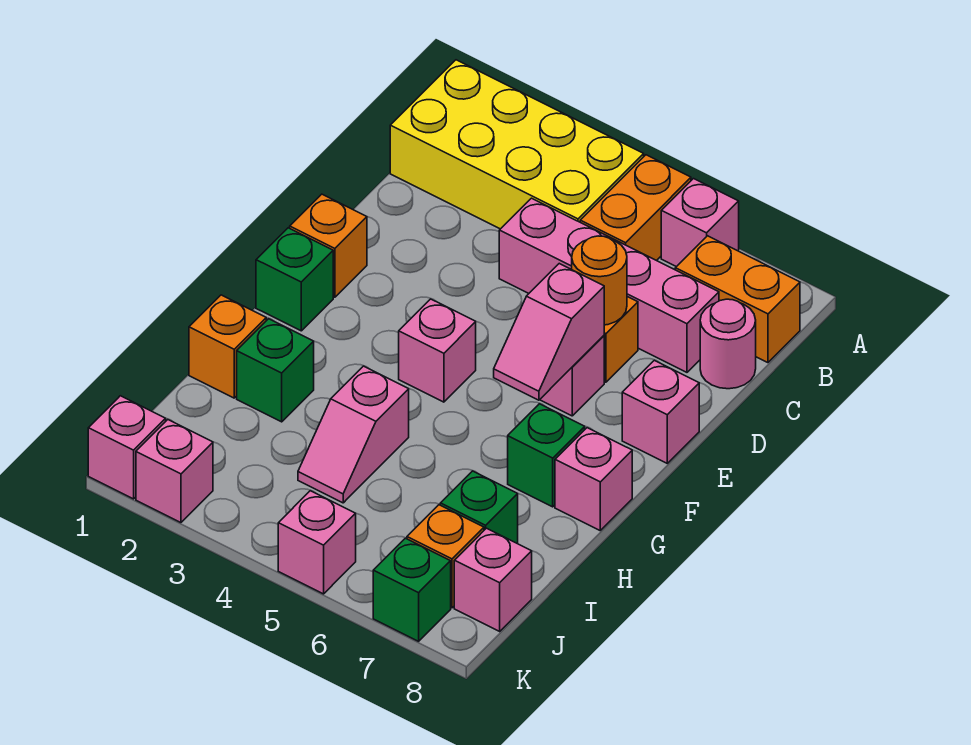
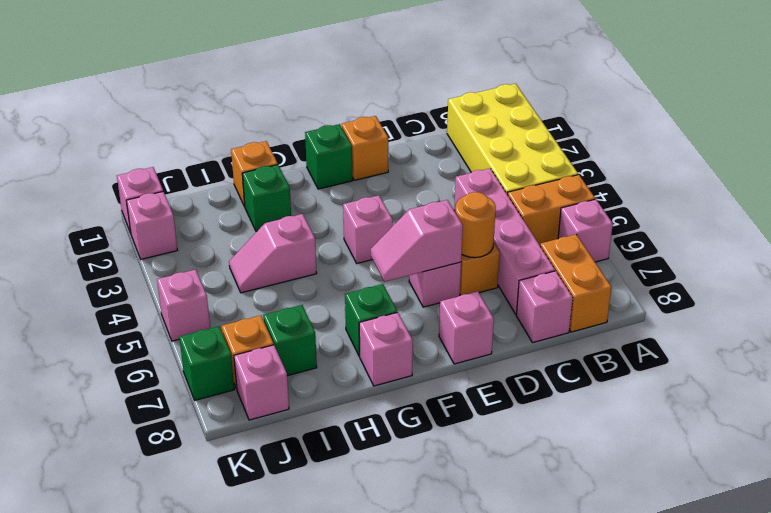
pink 1x1 round brick [700,299,756,389] -> pink 1x1 brick [516,271,573,343]

